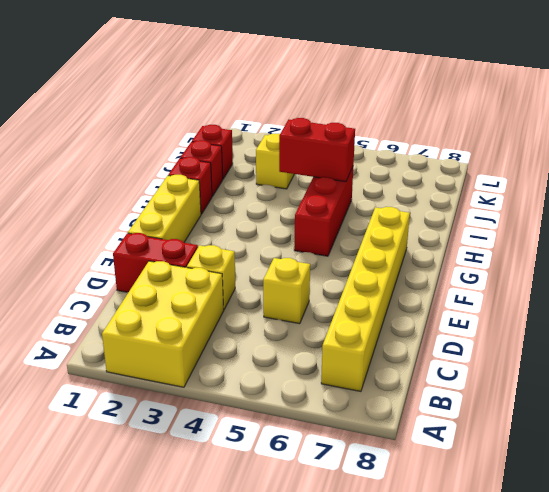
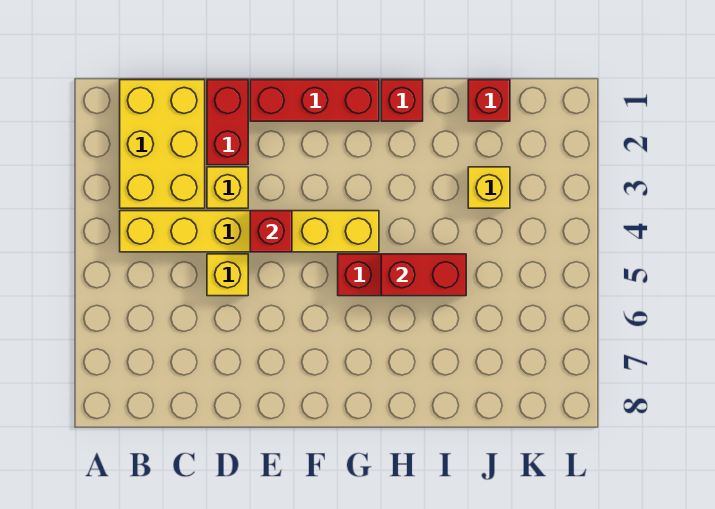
yellow 2x3 brick [102,261,224,387] -> yellow 2x3 brick turned to [120,80,205,208]
yellow 1x6 brick [321,207,410,391] -> yellow 1x6 brick moved to [120,211,379,252]
yellow 1x3 brick [128,175,201,242] -> red 1x3 brick [250,80,379,121]
red 1x1 brick [180,140,223,196] -> red 1x1 brick moved to [250,211,292,252]
red 1x2 brick [279,118,355,182] -> red 1x2 brick turned to [381,254,466,296]

